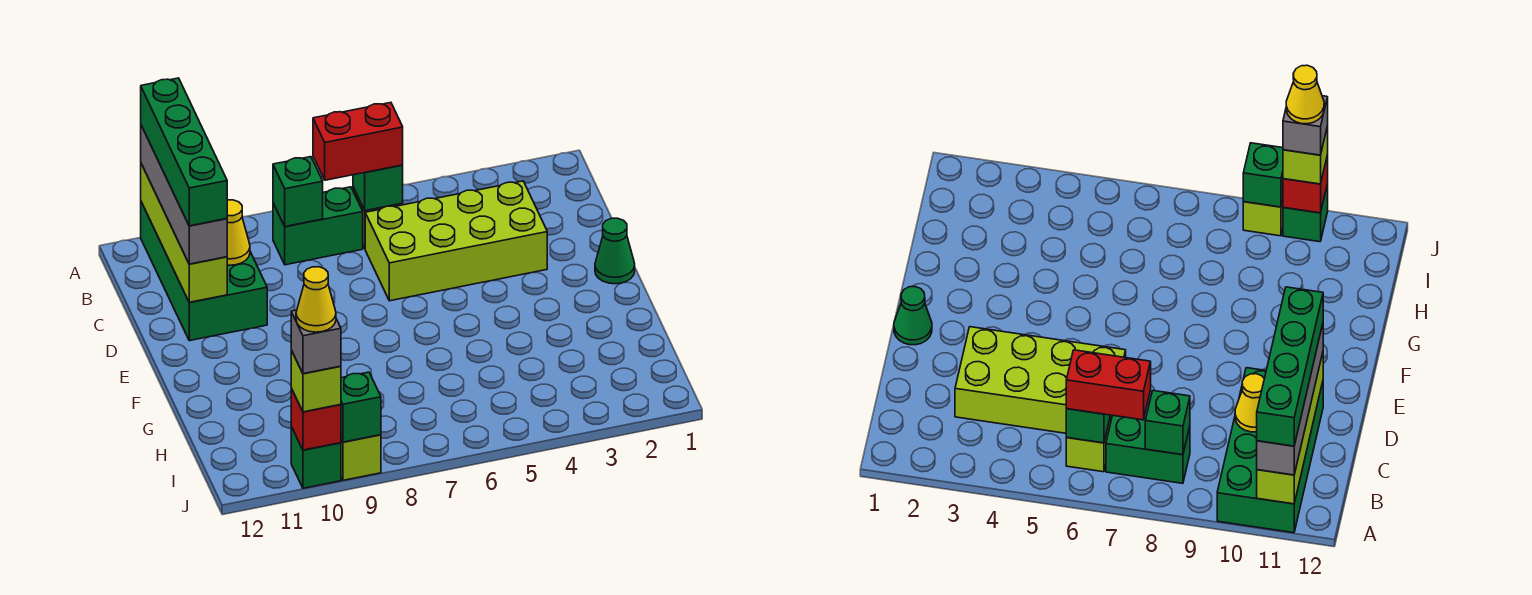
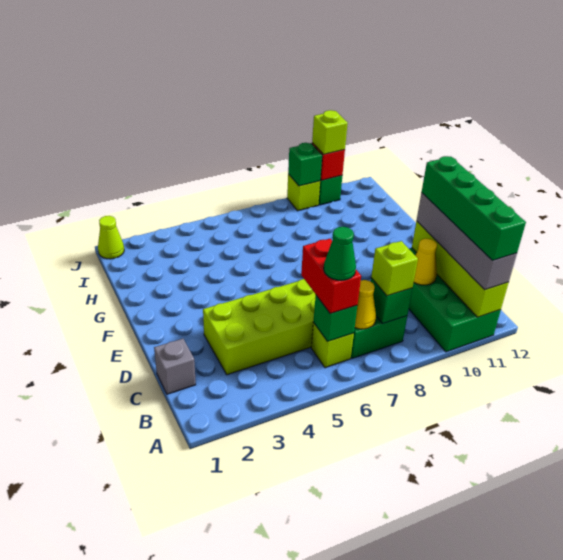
red 1x2 brick [313,103,403,180] -> red 1x2 brick turned to [301,239,361,314]
none -> lime 1x1 brick [371,241,418,296]
green 1x1 cone [595,218,635,284] -> green 1x1 cone moved to [324,227,356,280]
none -> lime 1x1 cone [98,216,124,259]
grey 1x1 brick [291,310,341,374] -> grey 1x1 brick moved to [154,339,196,394]
yellow 1x1 cone [296,267,336,332] -> yellow 1x1 cone moved to [355,280,376,329]

